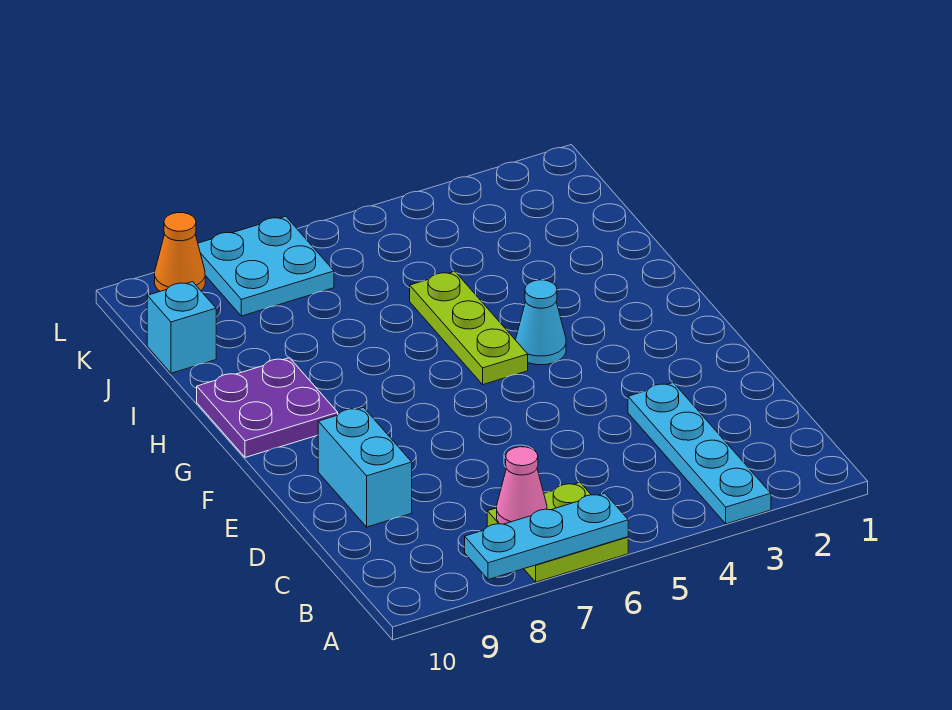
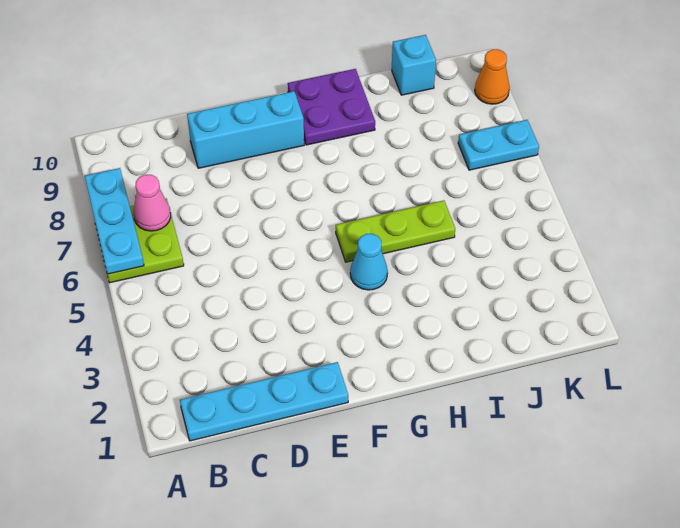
cyan 1x4 plate [628,383,771,524] -> cyan 1x4 plate moved to [180,362,348,441]
cyan 1x2 brick [318,407,412,527] -> cyan 1x3 brick [187,91,304,168]
cyan 2x2 plate [198,216,334,316] -> cyan 1x2 plate [458,120,539,170]

